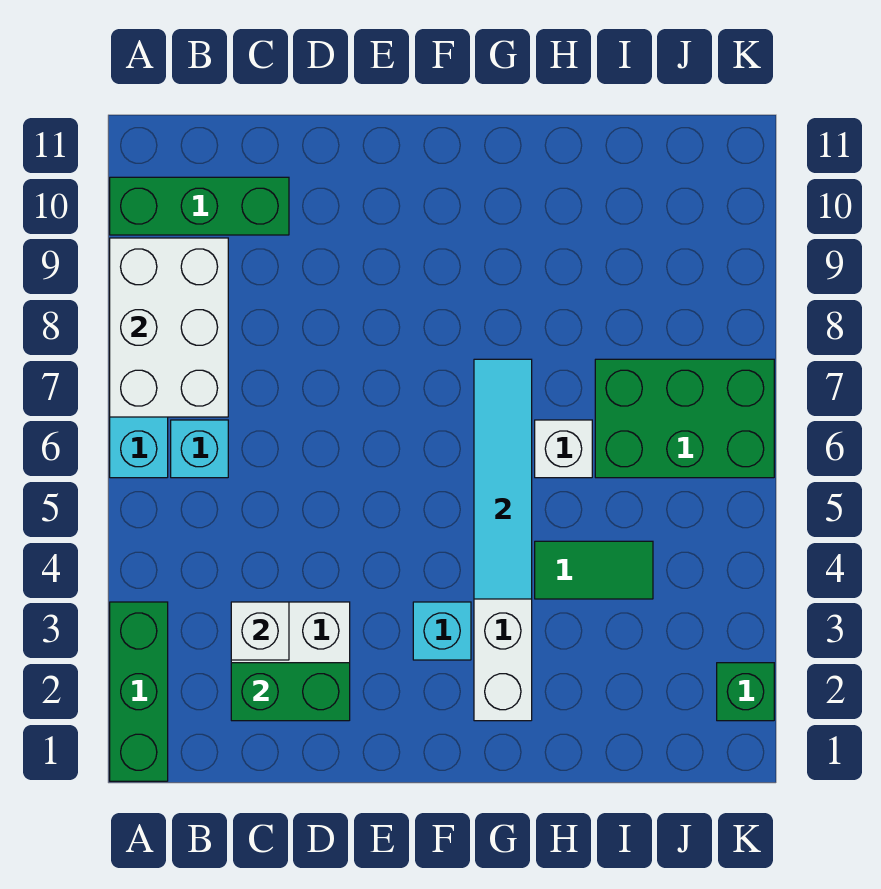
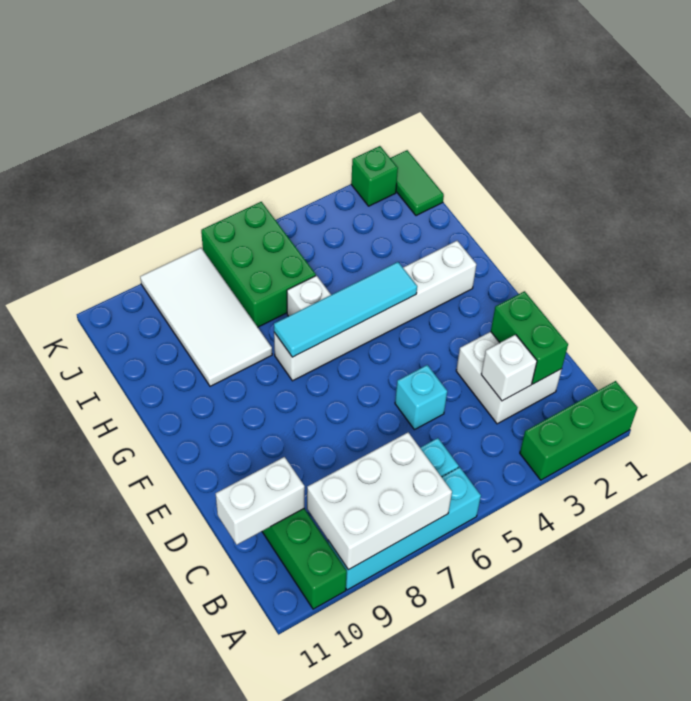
none -> white 1x2 brick [216,457,305,545]
cyan 1x1 brick [413,602,471,660] -> cyan 1x1 brick moved to [395,365,447,430]
green 1x2 tile [535,541,653,599] -> green 1x2 tile moved to [390,150,444,216]
none -> white 2x4 tile [140,248,272,386]

